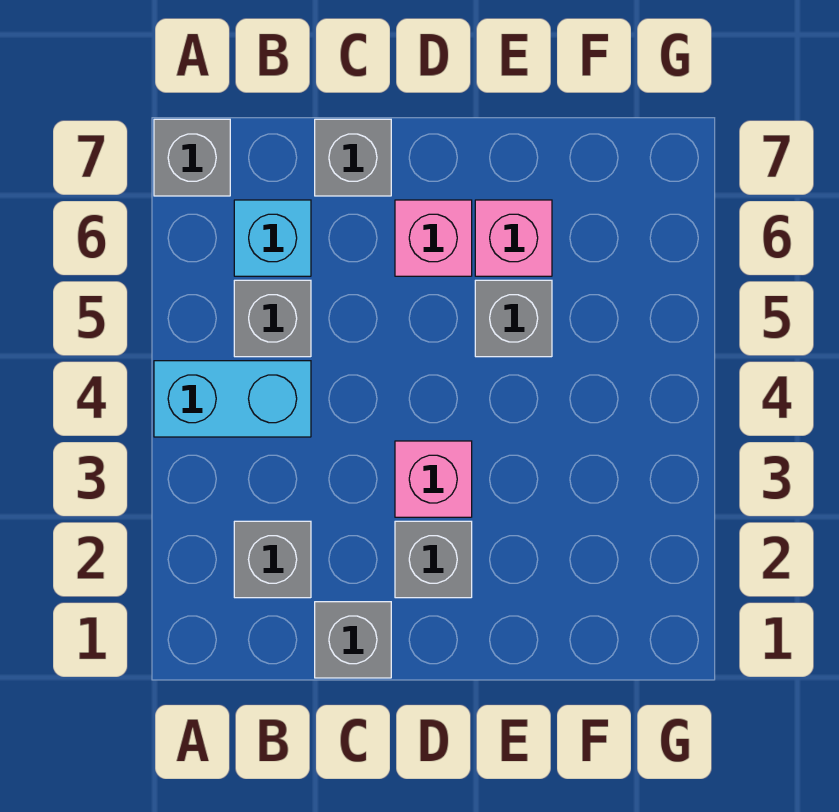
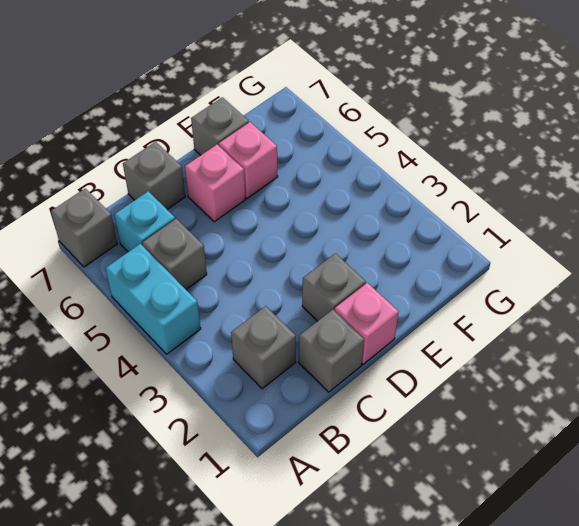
cyan 1x2 brick [154,361,311,437] -> cyan 1x2 brick turned to [105,244,201,354]
pink 1x1 brick [395,441,472,517] -> pink 1x1 brick moved to [334,283,398,364]
grey 1x1 brick [475,280,552,357] -> grey 1x1 brick moved to [191,97,249,155]

